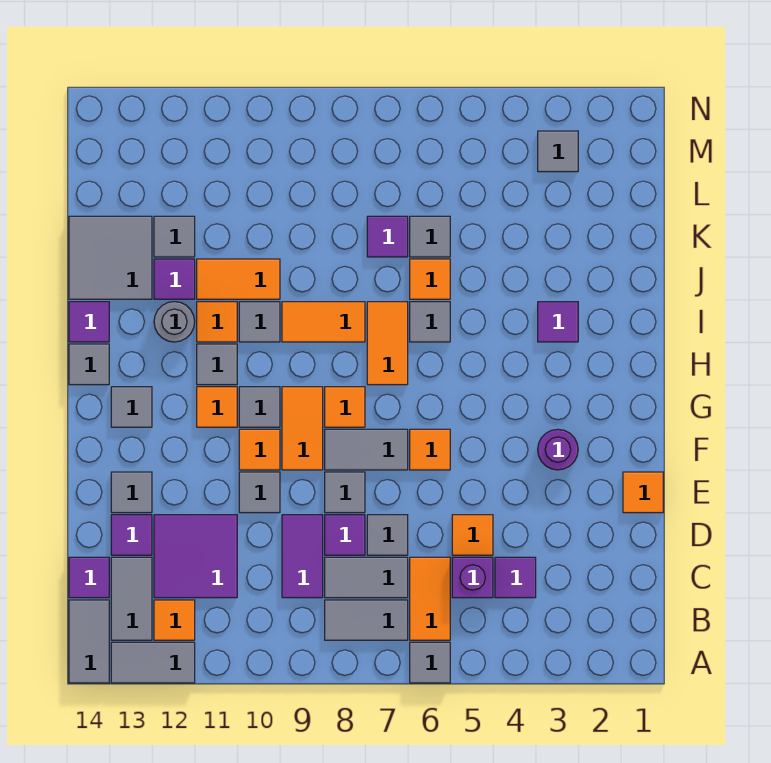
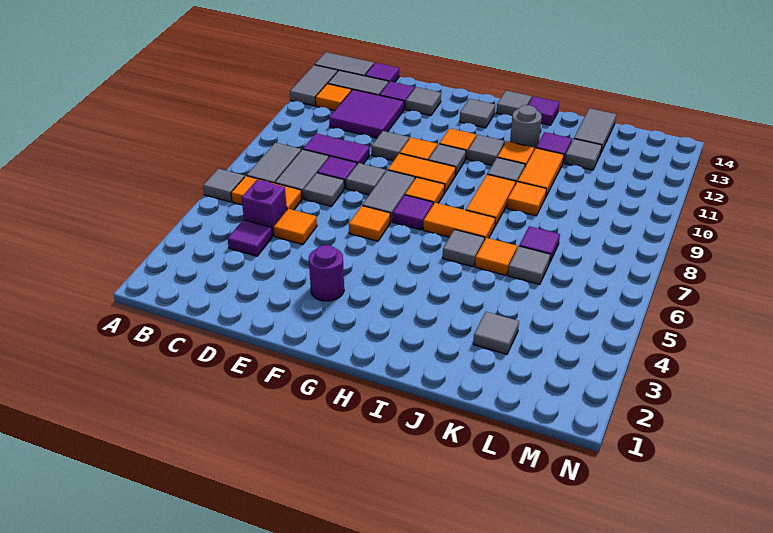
orange 1x1 tile [623,472,663,513] -> orange 1x1 tile moved to [507,182,546,216]
purple 1x1 tile [538,302,578,342] -> purple 1x1 tile moved to [393,195,433,230]
grey 2x2 tile [69,216,152,299] -> grey 1x2 tile [574,108,616,152]
grey 1x1 tile [538,131,578,172] -> grey 1x1 tile moved to [473,312,519,354]

